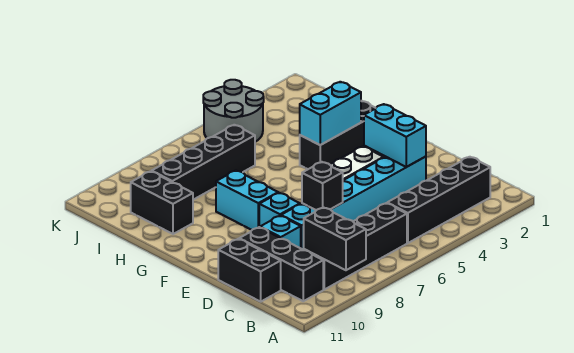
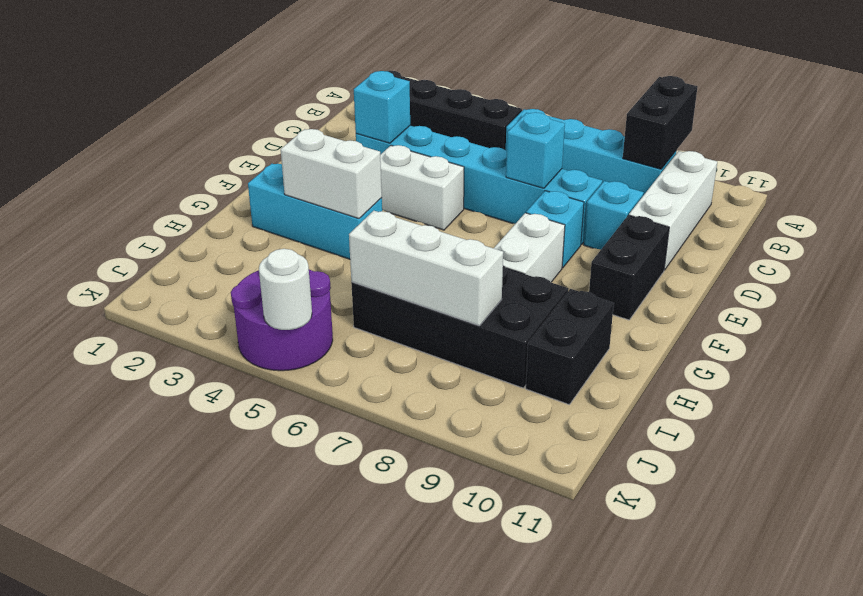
black 1x4 brick [304,203,407,290] -> cyan 1x4 brick [506,109,676,195]
black 1x3 brick [239,227,323,301] -> white 1x3 brick [629,151,717,270]
black 1x2 brick [218,239,281,302] -> black 1x2 brick moved to [589,215,669,320]
cyan 1x2 brick [364,104,426,167] -> cyan 1x1 brick [354,71,410,143]
black 1x1 brick [302,162,343,210] -> cyan 1x1 brick [506,112,565,188]
cyan 1x2 brick [216,170,278,230] -> white 1x2 brick [494,213,565,282]
black 1x3 brick [300,101,375,169] -> cyan 1x3 brick [248,164,382,259]
cyan 1x2 brick [300,82,361,145] -> white 1x2 brick [281,129,382,218]
black 1x4 brick [152,125,255,200] -> black 2x4 brick [351,265,568,388]
none -> white 1x3 brick [349,211,503,326]
grey 2x2 round brick [203,80,264,142] -> purple 2x2 round brick [231,270,333,371]
none -> white 1x1 round brick [259,249,312,330]

